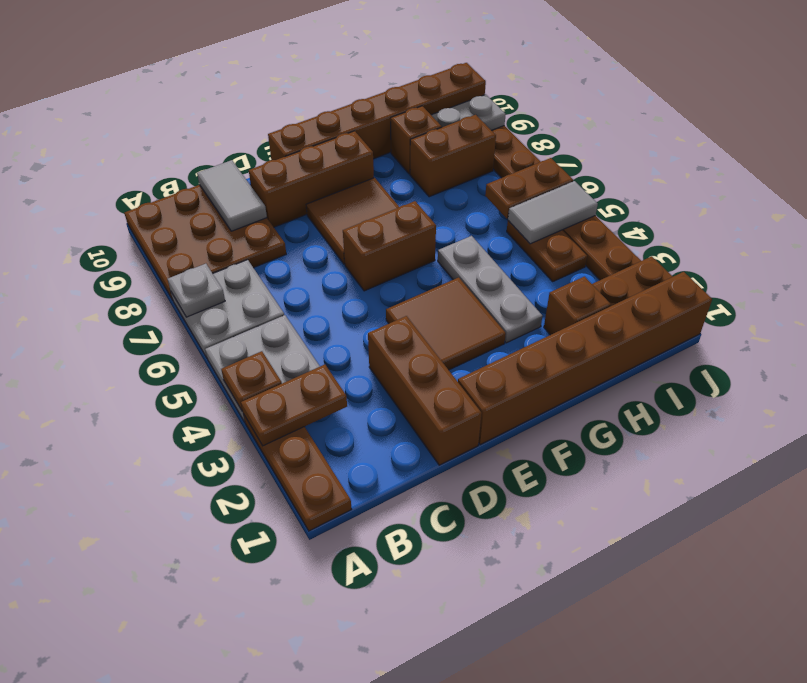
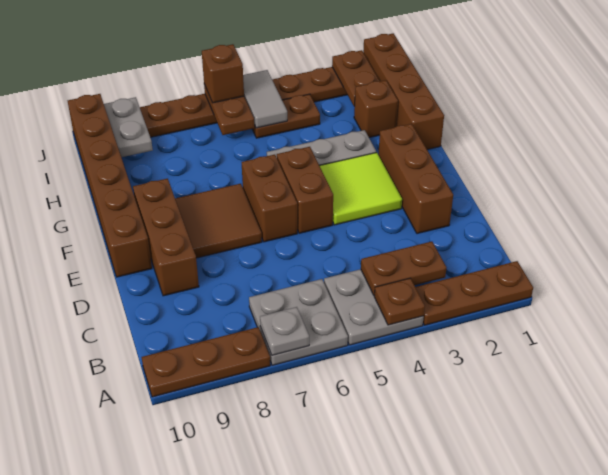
brown 1x2 plate [241,364,347,446] -> brown 1x2 plate turned to [361,241,446,295]
brown 3x3 plate [125,185,286,300] -> brown 1x3 plate [141,327,270,397]
grey 1x2 tile [197,160,267,231] -> none
brown 1x3 brick [368,316,482,465] -> brown 1x3 brick turned to [378,124,453,234]
brown 1x6 brick [458,272,712,444] -> brown 1x4 brick [363,33,444,149]
brown 2x2 tile [386,277,506,370] -> lime 2x2 tile [320,152,402,225]
brown 1x2 brick [410,115,496,197] -> brown 1x2 brick moved to [277,147,333,233]
brown 1x1 brick [391,106,442,174] -> brown 1x1 brick moved to [202,44,244,103]

